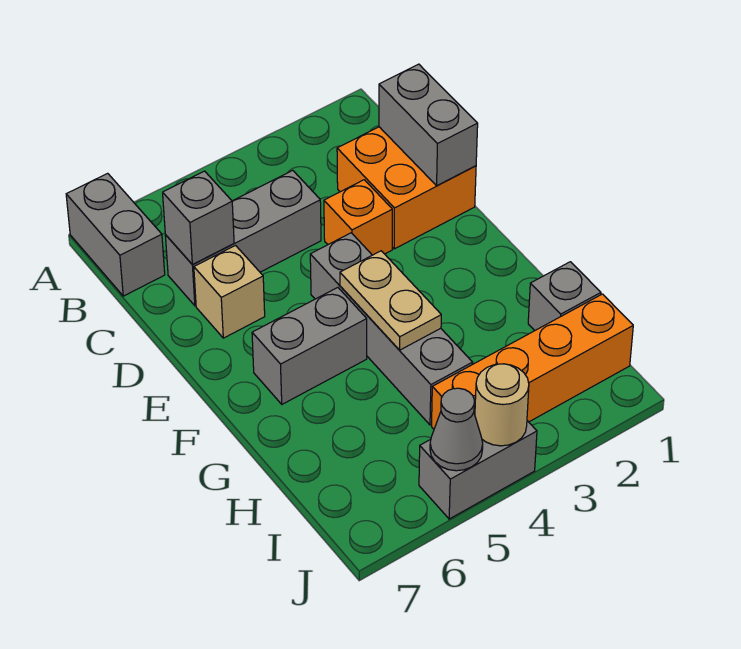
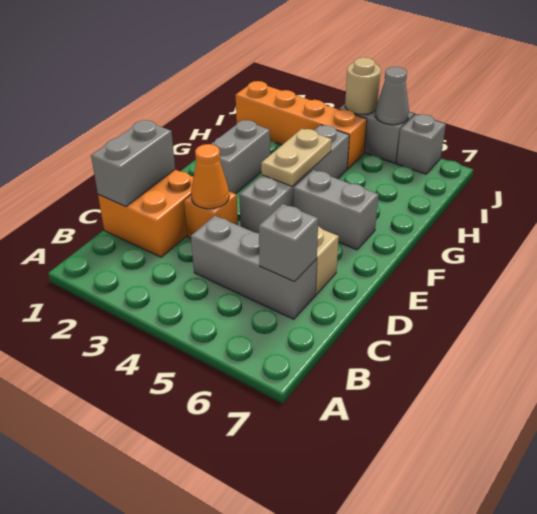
grey 1x2 brick [66,173,165,296] -> grey 1x2 brick moved to [211,120,270,194]
none -> orange 1x1 cone [191,144,229,209]
grey 1x1 brick [528,262,601,330] -> grey 1x1 brick moved to [397,114,446,174]

